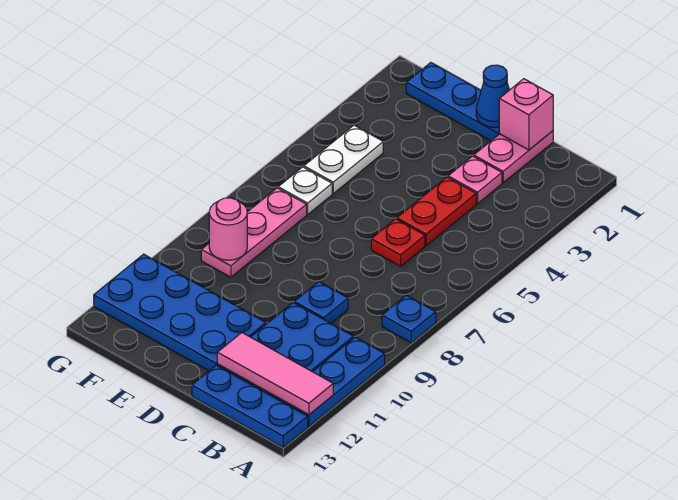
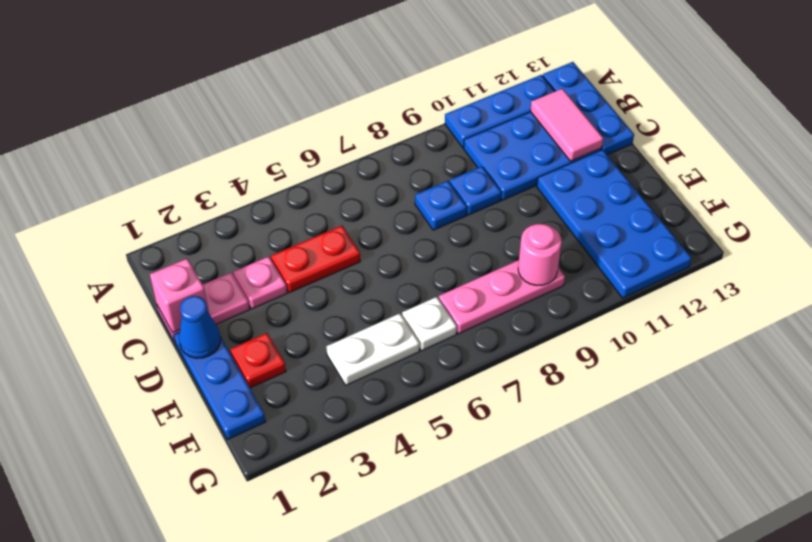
blue 1x1 plate [382,295,436,343] -> blue 1x1 plate moved to [415,181,467,230]
pink 1x3 tile [217,333,333,415] -> pink 1x2 tile [530,89,603,161]
red 1x1 plate [371,219,425,266] -> red 1x1 plate moved to [230,333,286,388]

